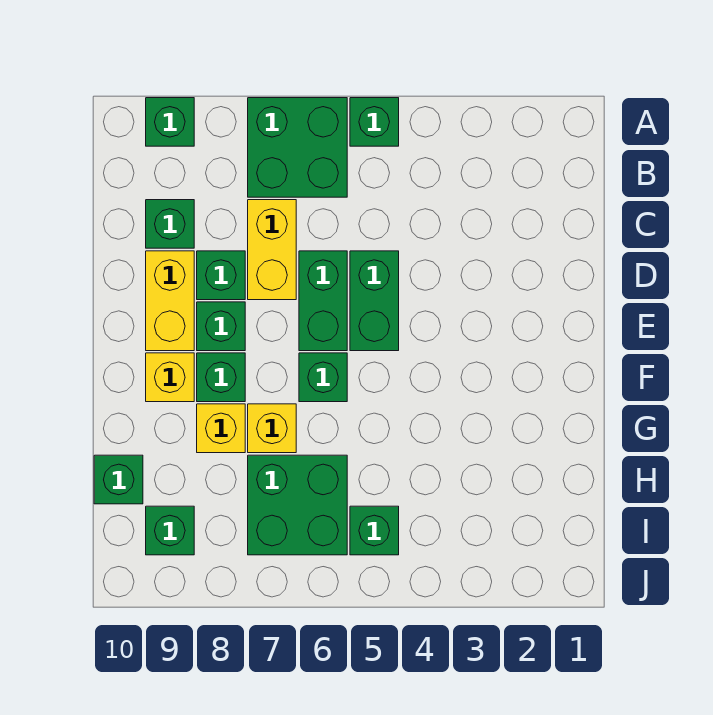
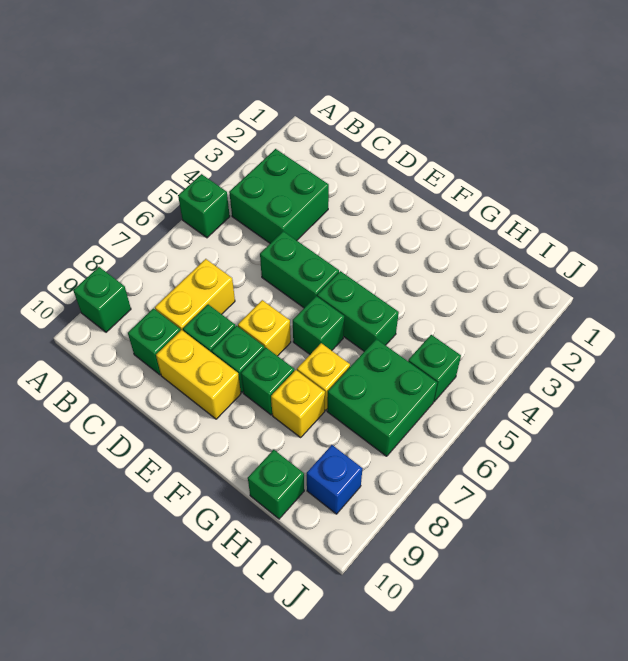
green 2x2 brick [248,98,347,197] -> green 2x2 brick moved to [229,149,329,243]
yellow 1x2 brick [248,200,296,300] -> yellow 1x2 brick turned to [155,259,235,330]
green 1x2 brick [299,251,347,351] -> green 1x2 brick moved to [317,271,399,351]
yellow 1x1 brick [146,353,194,402] -> yellow 1x1 brick moved to [238,300,291,356]
green 1x1 brick [146,506,194,555] -> blue 1x1 brick [307,445,362,514]

